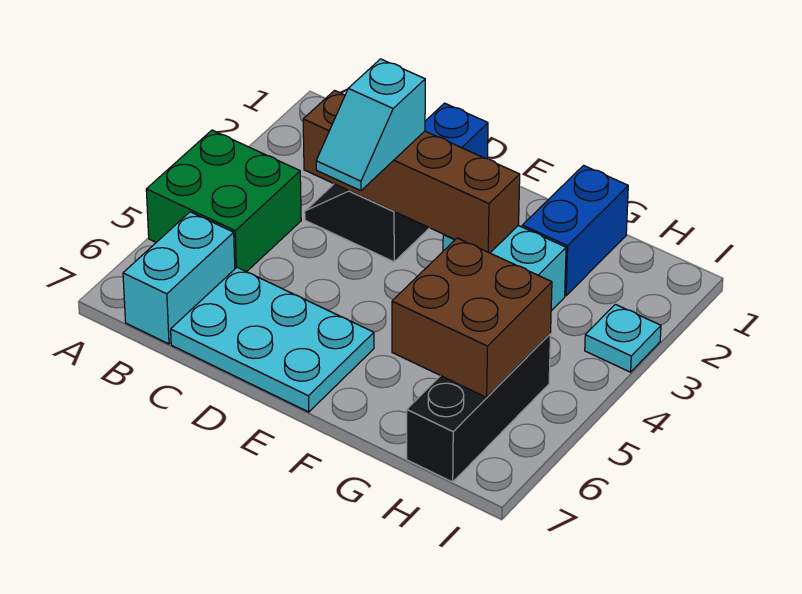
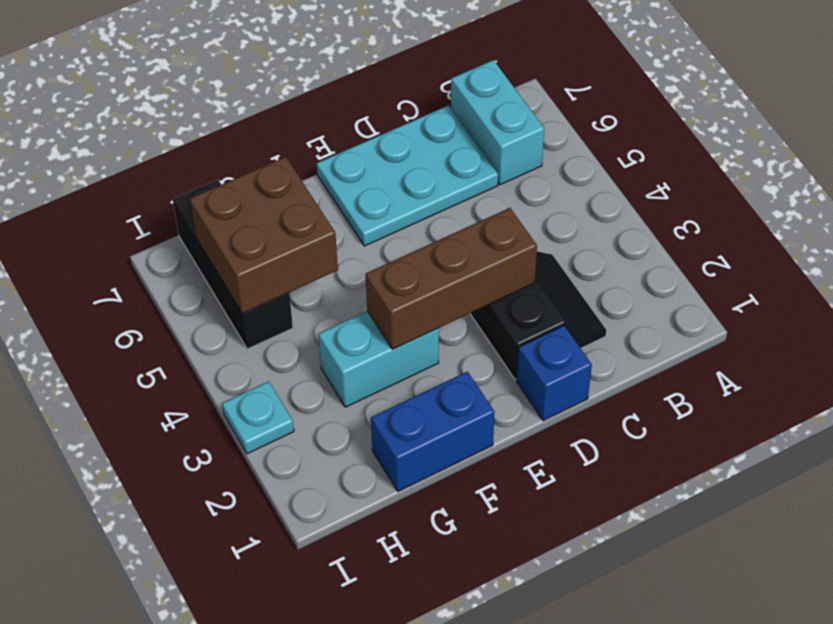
green 2x2 brick [146,130,301,272] -> none
brown 1x4 brick [303,91,520,253] -> brown 1x3 brick [366,208,537,349]
cyan 1x2 slope [316,59,425,191] -> none
blue 1x2 brick [522,165,628,296] -> blue 1x2 brick turned to [371,372,495,492]

